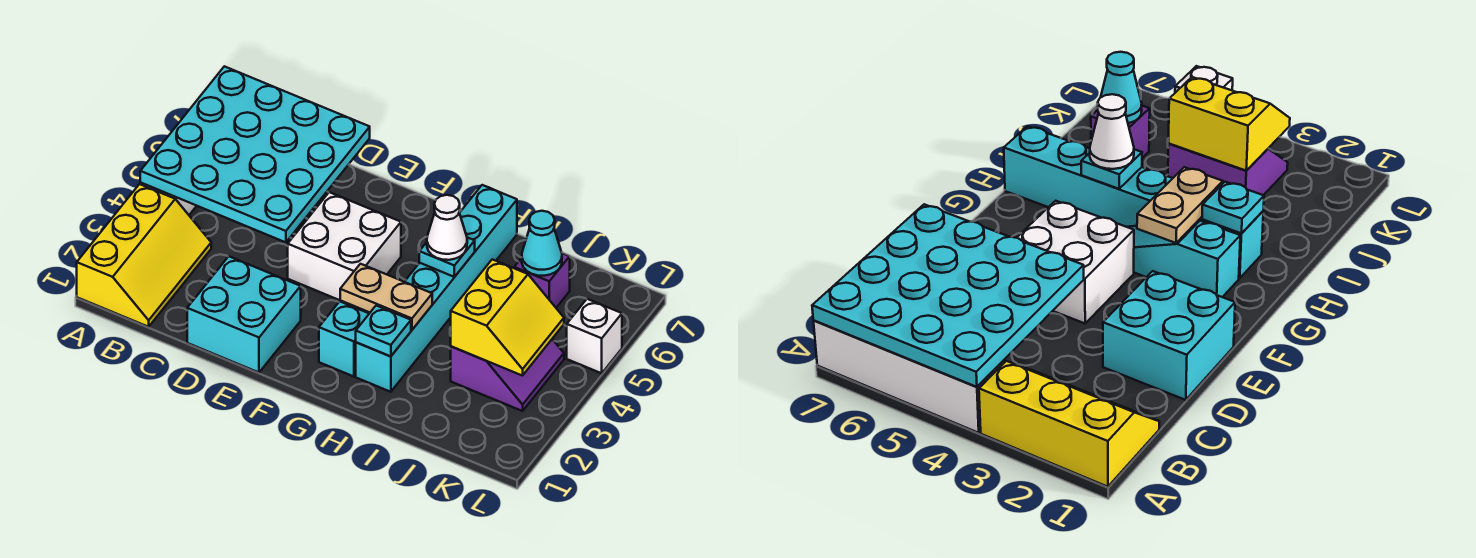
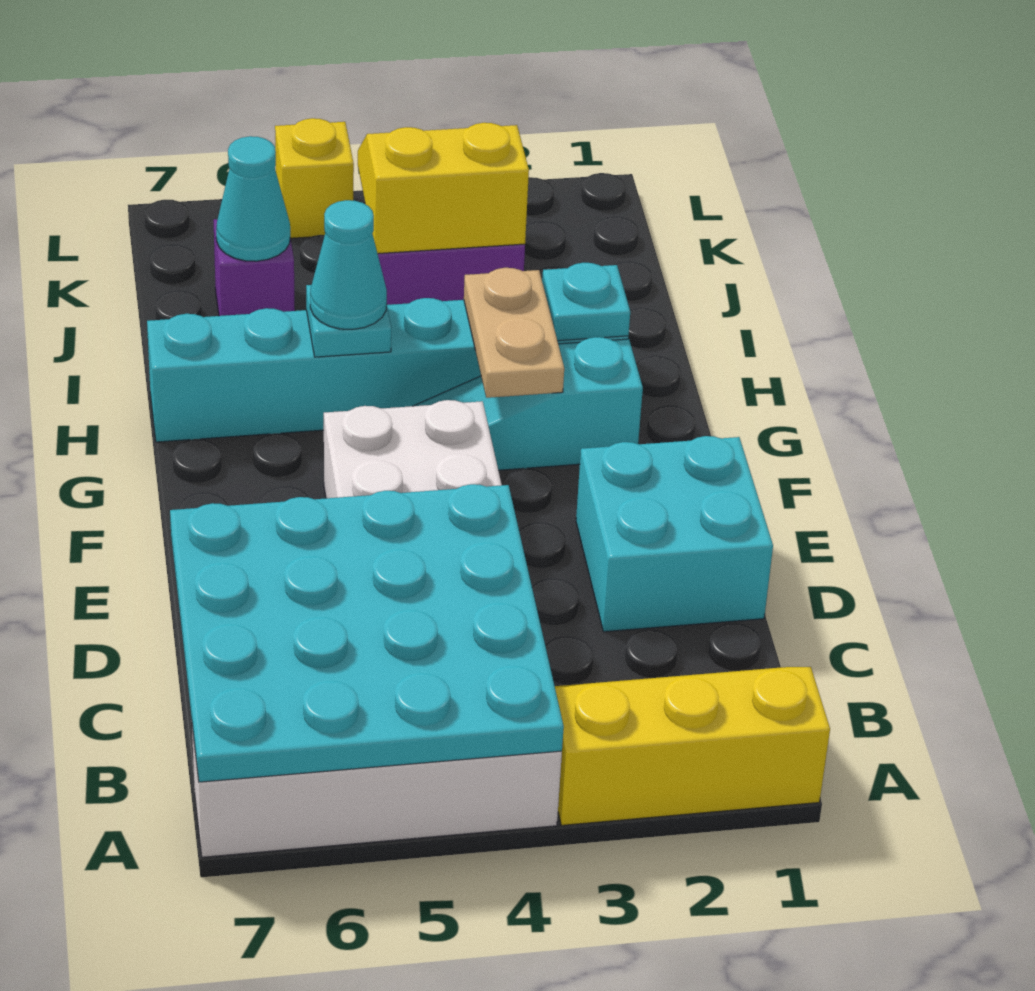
white 1x1 cone [427,195,467,260] -> cyan 1x1 cone [310,200,387,329]
white 1x1 brick [567,299,622,373] -> yellow 1x1 brick [275,118,354,238]

